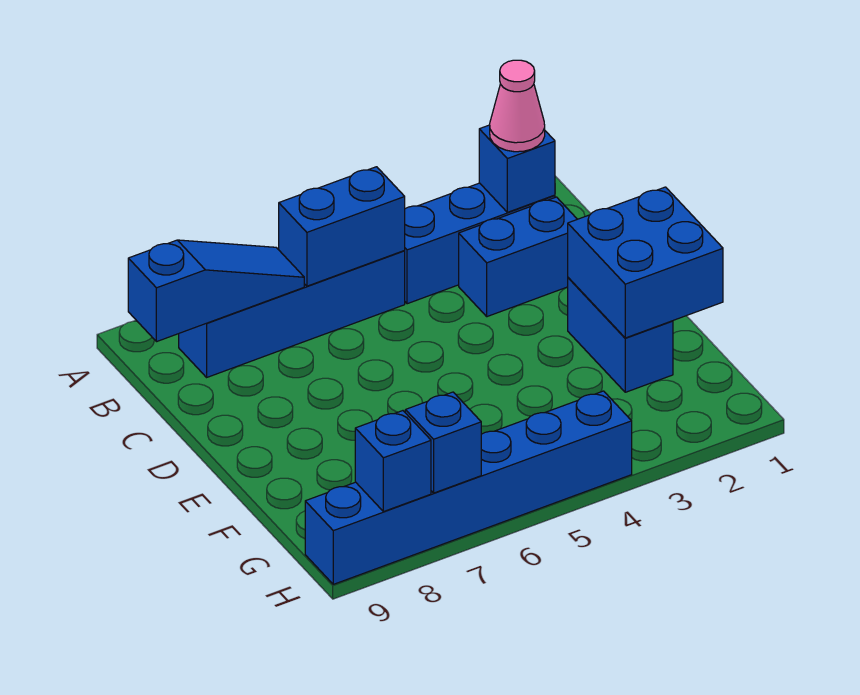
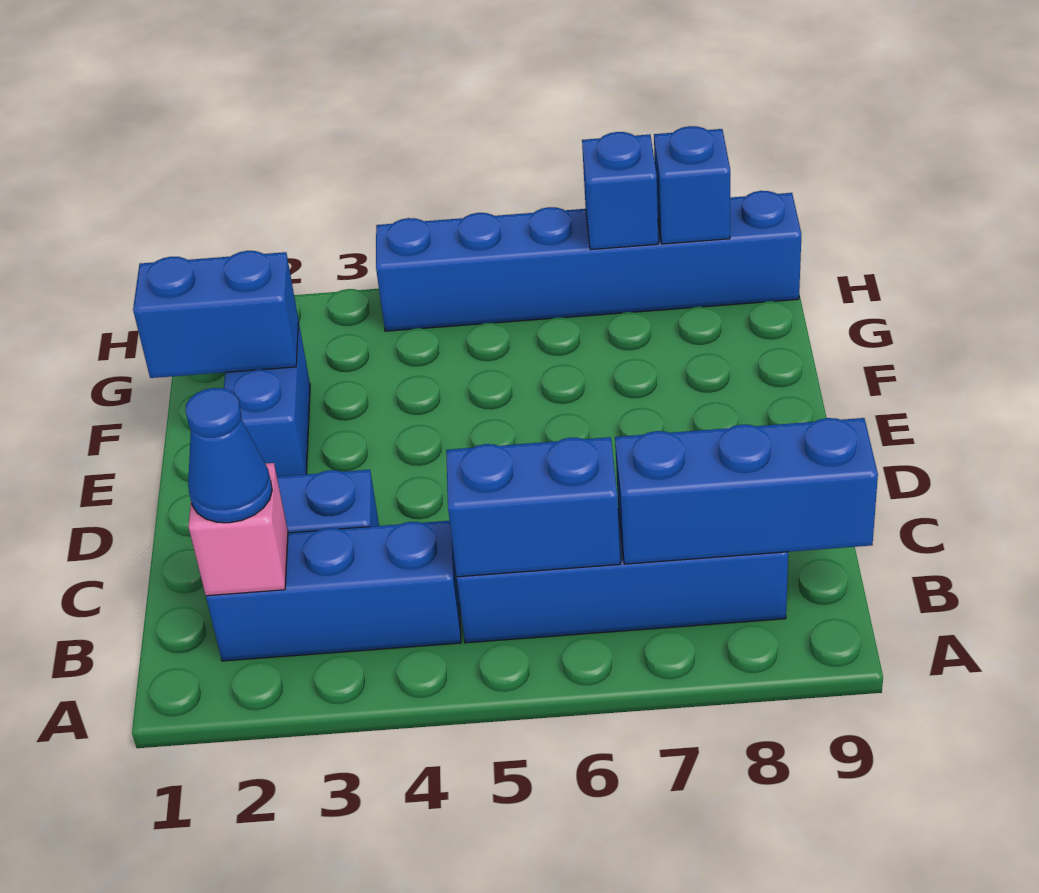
blue 1x1 brick [479,125,555,212] -> pink 1x1 brick [188,463,288,596]
pink 1x1 cone [490,60,545,152] -> blue 1x1 cone [185,388,272,523]
blue 1x3 slope [128,240,304,342] -> blue 1x3 brick [615,418,878,564]
blue 2x2 brick [568,187,723,338] -> blue 1x2 brick [133,251,299,378]

